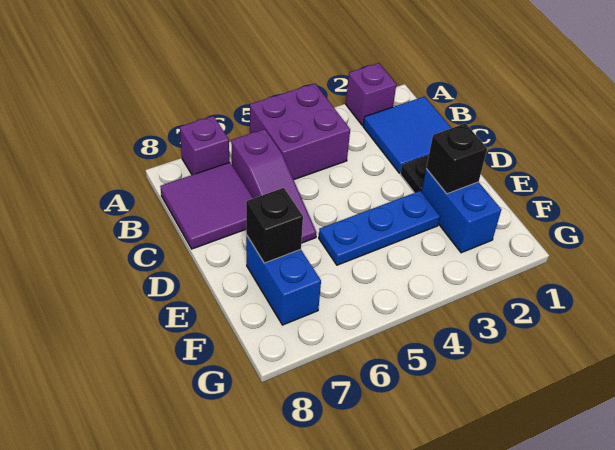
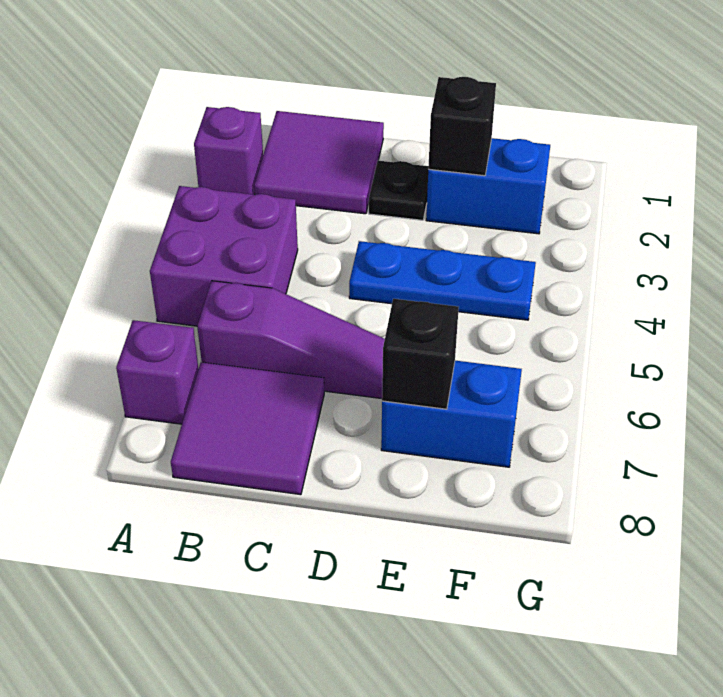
blue 2x2 tile [363,97,451,173] -> purple 2x2 tile [254,111,384,214]
blue 1x3 plate [319,191,440,265] -> blue 1x3 plate turned to [349,241,536,320]

